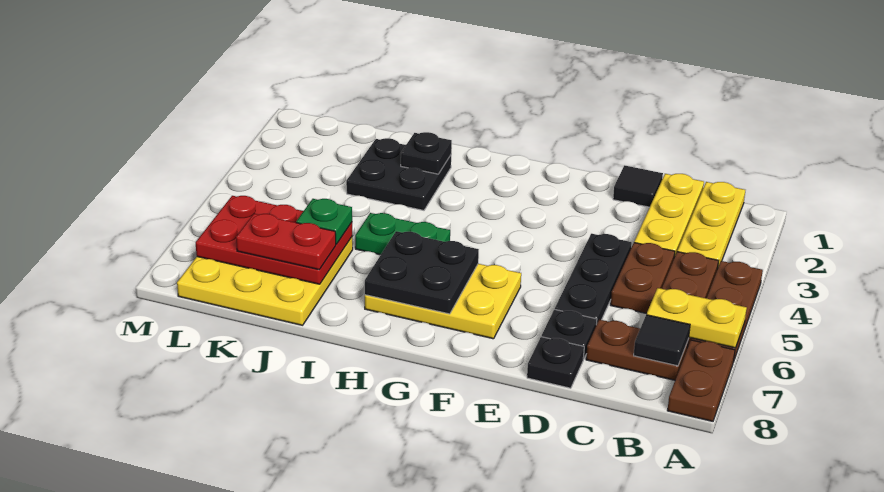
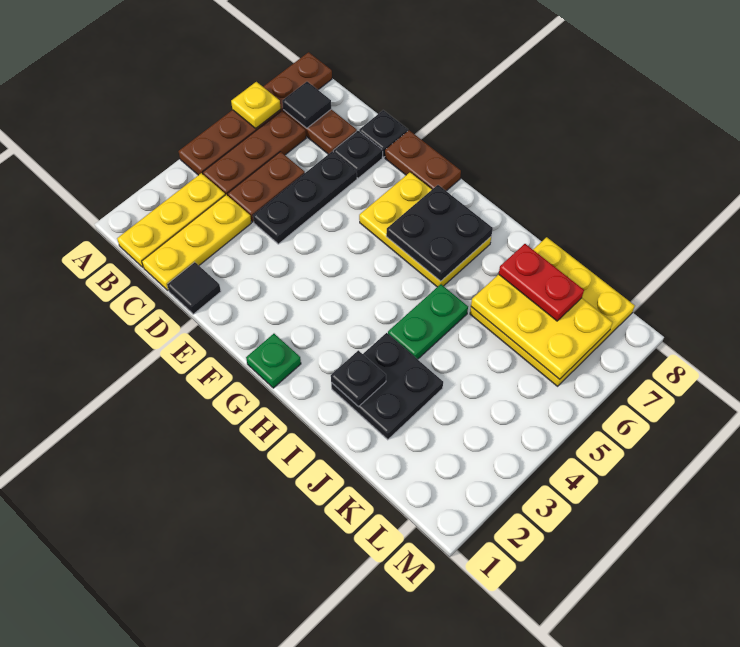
yellow 1x2 plate [647,288,747,348] -> yellow 1x1 plate [231,82,281,128]
none -> brown 1x2 plate [385,130,461,191]
green 1x2 plate [355,213,450,255] -> green 1x2 plate turned to [388,284,468,359]
red 2x3 plate [196,196,352,284] -> yellow 2x3 plate [471,274,613,379]
green 1x1 plate [296,199,352,244] -> green 1x1 plate moved to [246,334,301,388]

